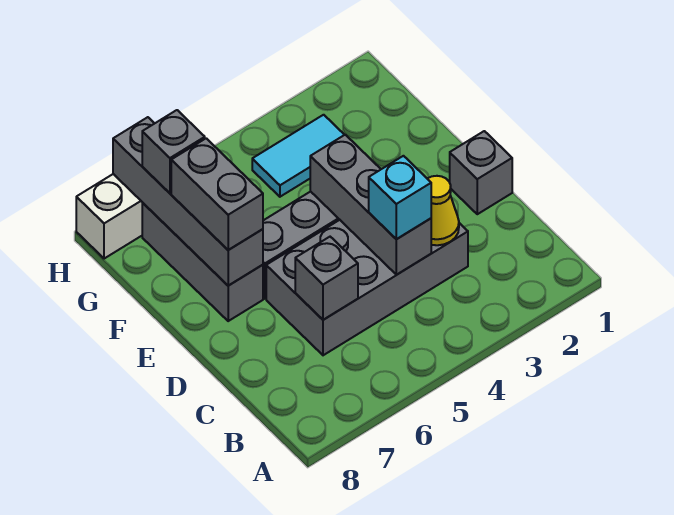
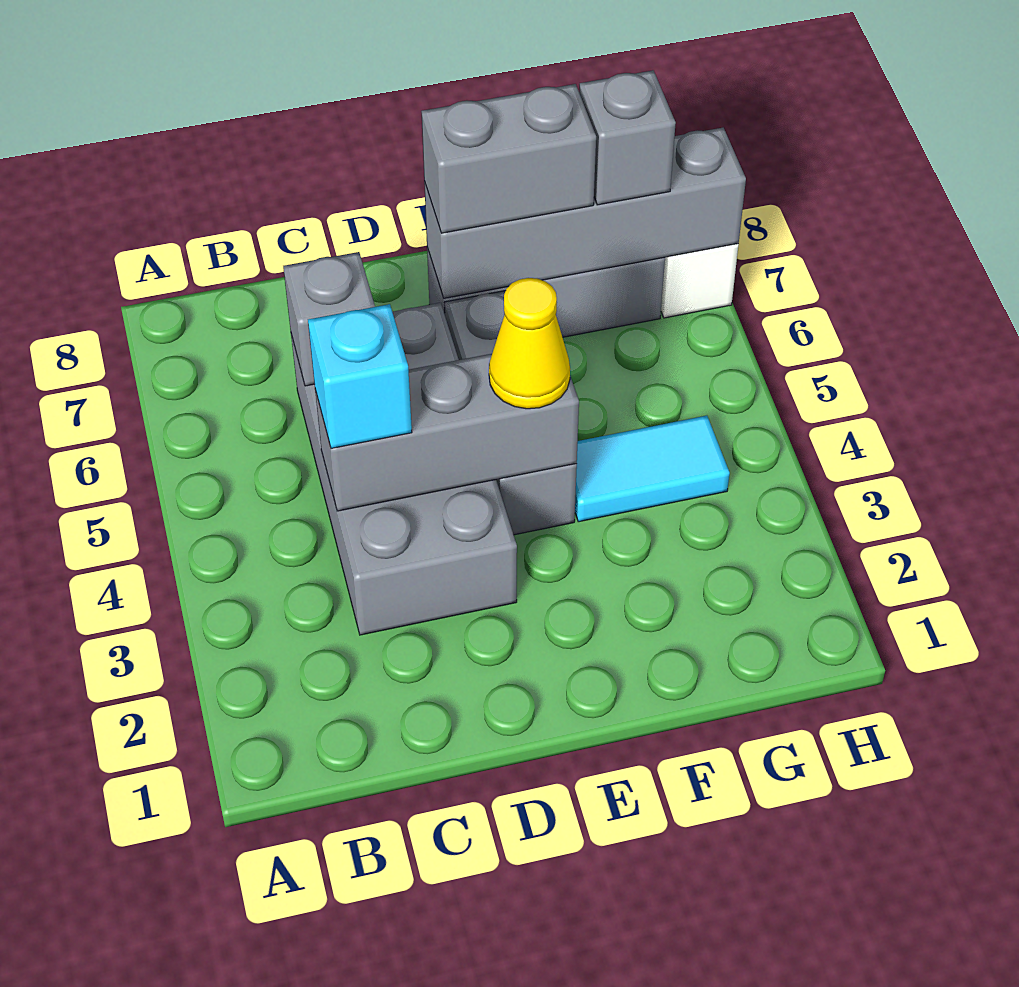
yellow 1x1 cone [427,176,459,245] -> yellow 1x1 cone moved to [489,278,570,409]
grey 1x1 brick [450,131,512,214] -> none
cyan 1x2 tile [252,115,344,197] -> cyan 1x2 tile turned to [575,416,730,522]

